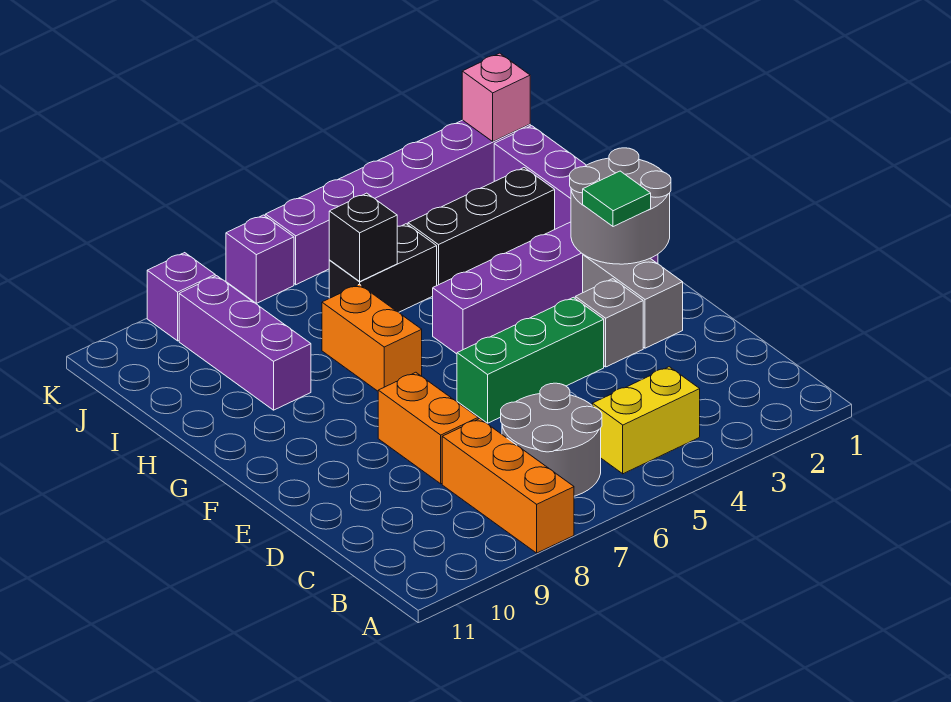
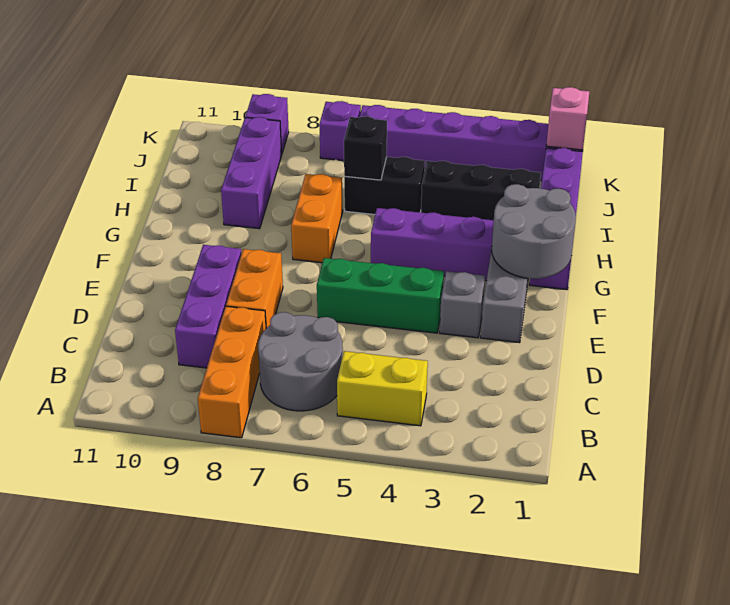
none -> purple 1x3 brick [175,245,241,368]
green 1x1 tile [583,171,651,227] -> none

